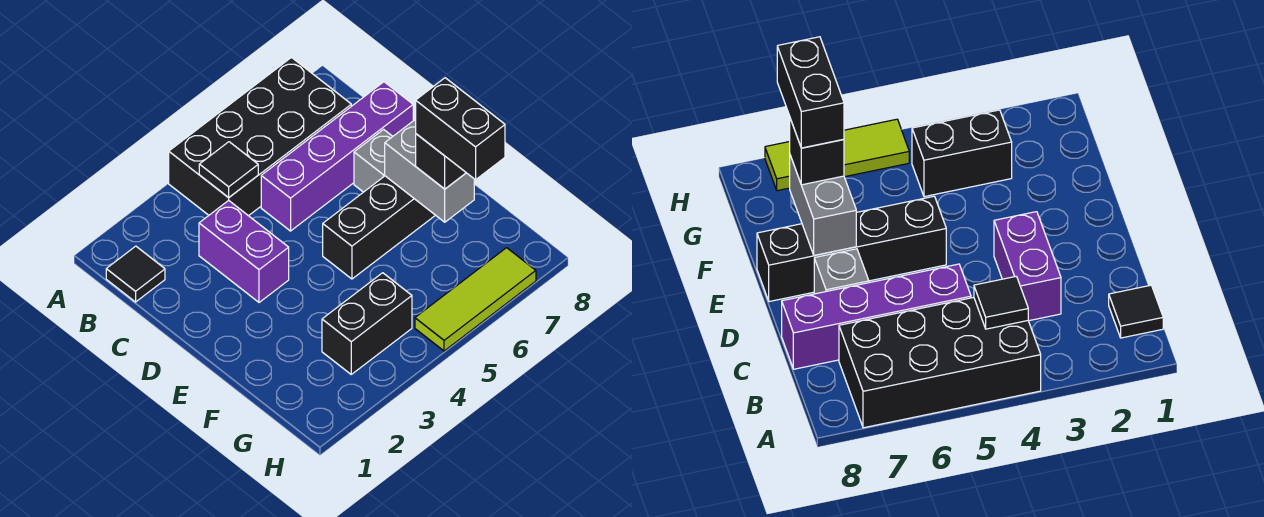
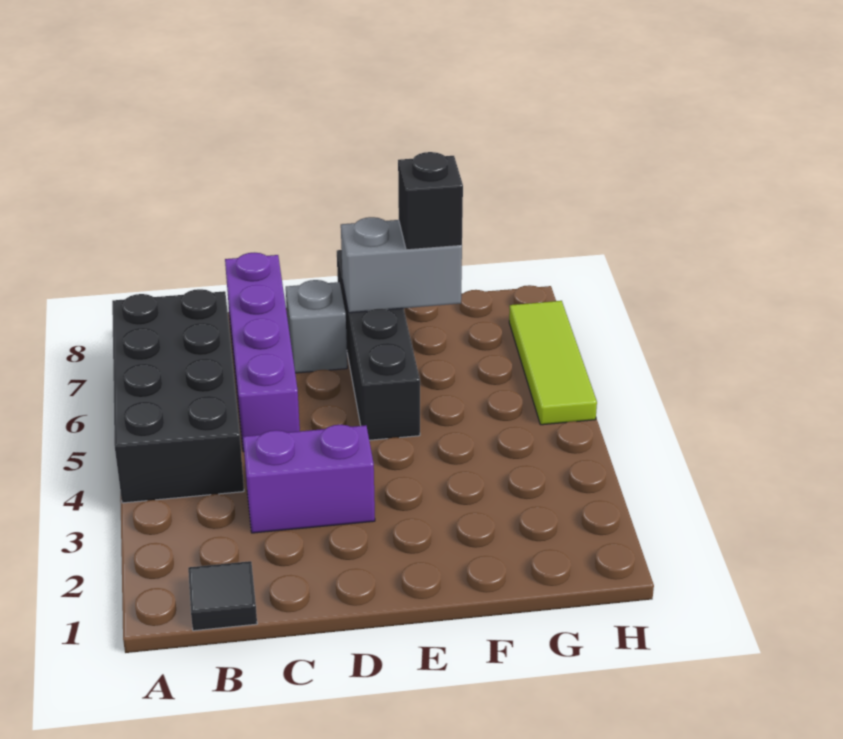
black 1x1 tile [199,142,258,198] -> none
black 1x2 brick [416,78,505,180] -> none
black 1x2 brick [322,273,412,374] -> none

